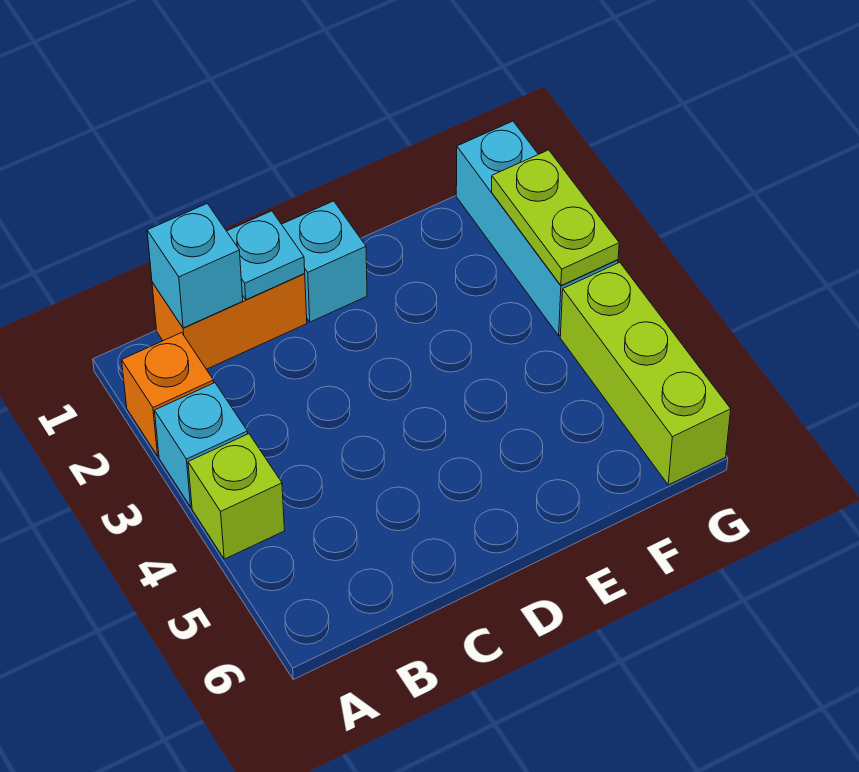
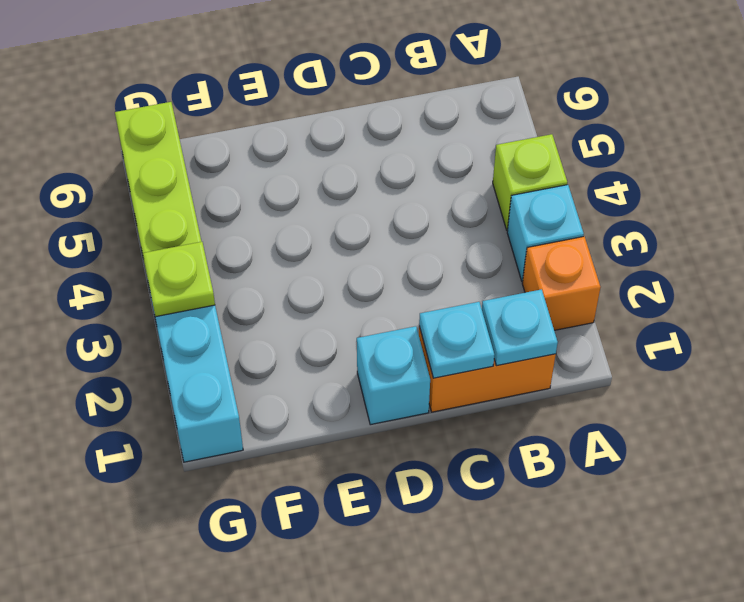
cyan 1x1 brick [147,204,243,328] -> cyan 1x1 plate [482,289,558,366]
lime 1x2 plate [492,150,619,286] -> lime 1x1 plate [143,242,215,317]

